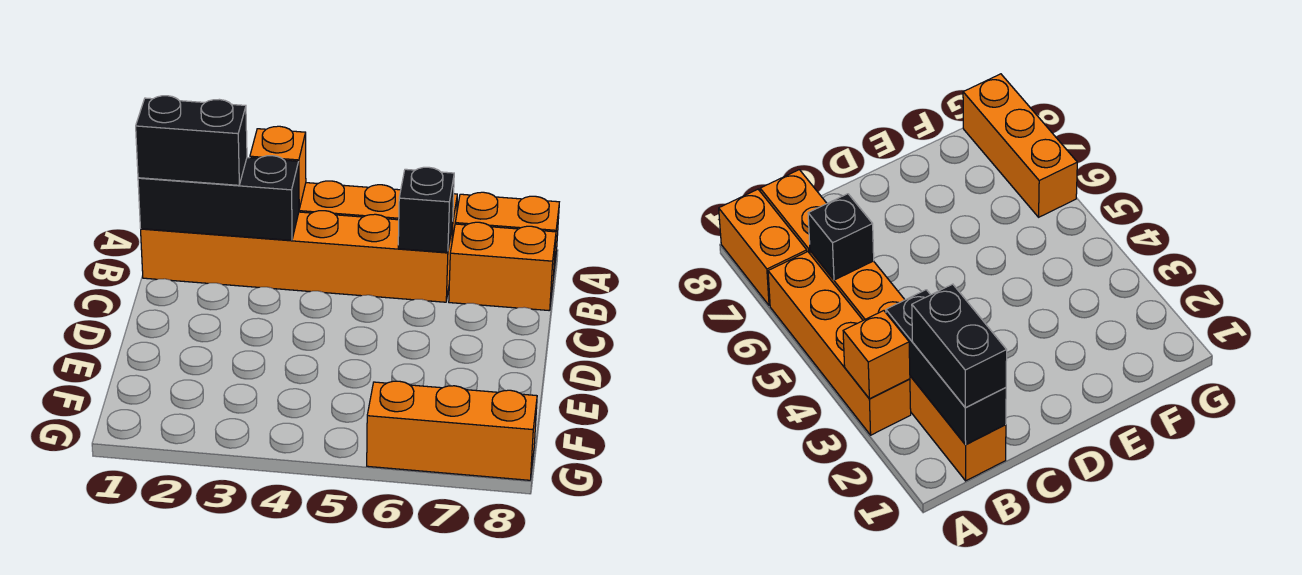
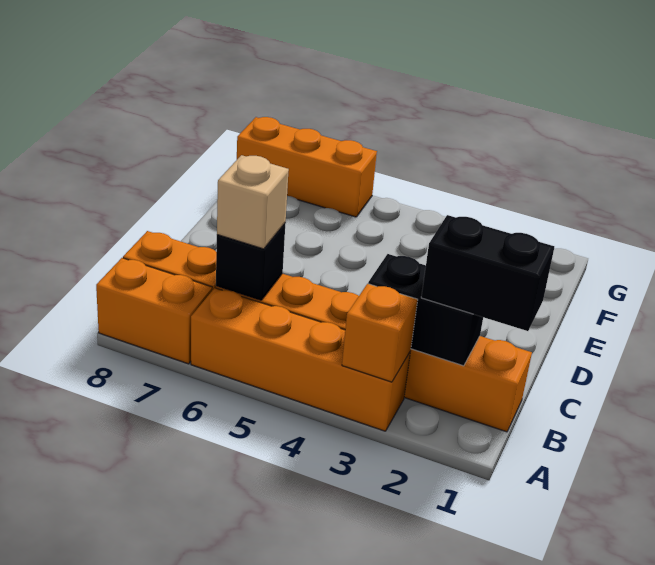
black 1x3 brick [138,156,299,240] -> black 1x2 brick [368,254,483,366]
none -> tan 1x1 brick [217,155,289,249]

